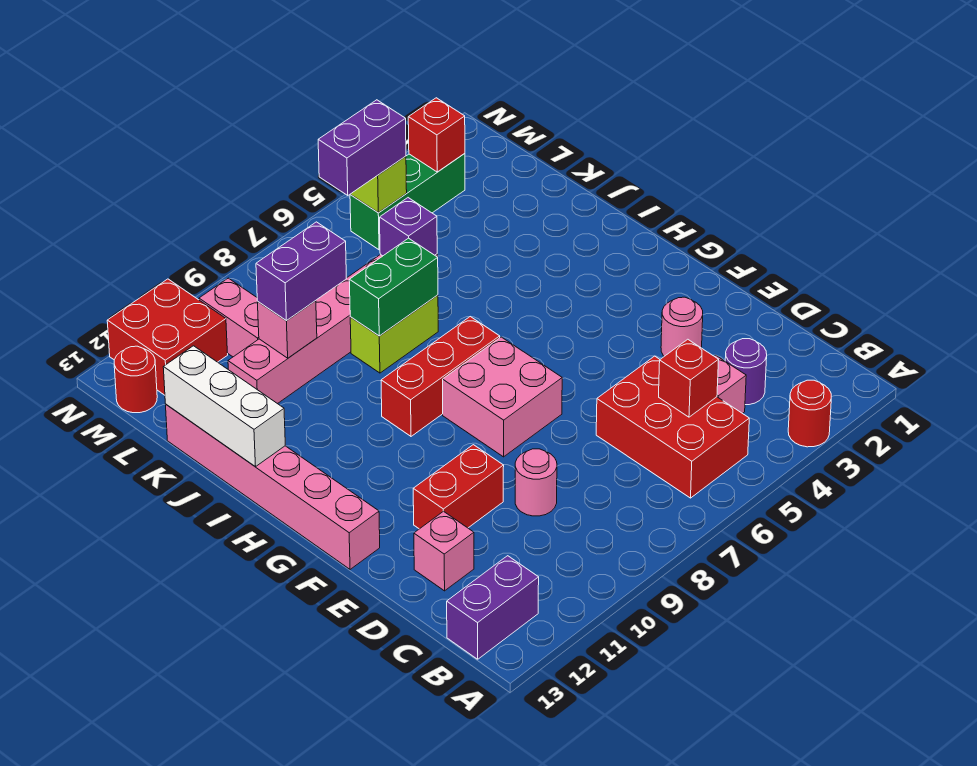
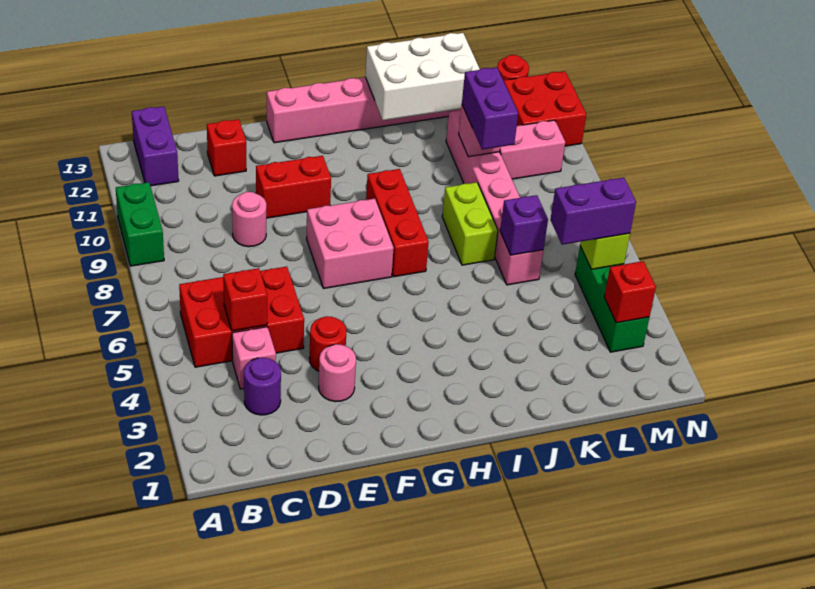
red 1x1 round brick [788,380,831,447] -> red 1x1 round brick moved to [309,316,346,371]
pink 1x1 brick [414,511,474,591] -> red 1x1 brick [207,119,246,176]
red 1x2 brick [413,445,504,529] -> red 1x2 brick turned to [256,156,331,218]
white 1x3 brick [163,346,285,467] -> white 2x3 brick [365,33,480,120]
green 1x2 brick [349,238,438,336] -> green 1x2 brick moved to [116,182,164,266]
purple 1x2 brick [318,100,406,195] -> purple 1x2 brick turned to [550,178,636,245]

